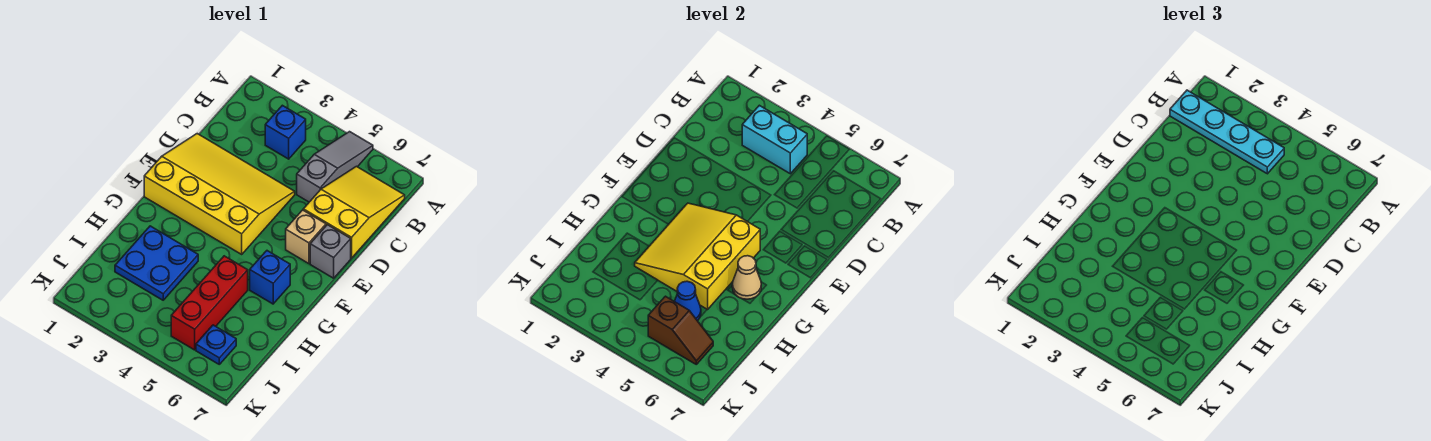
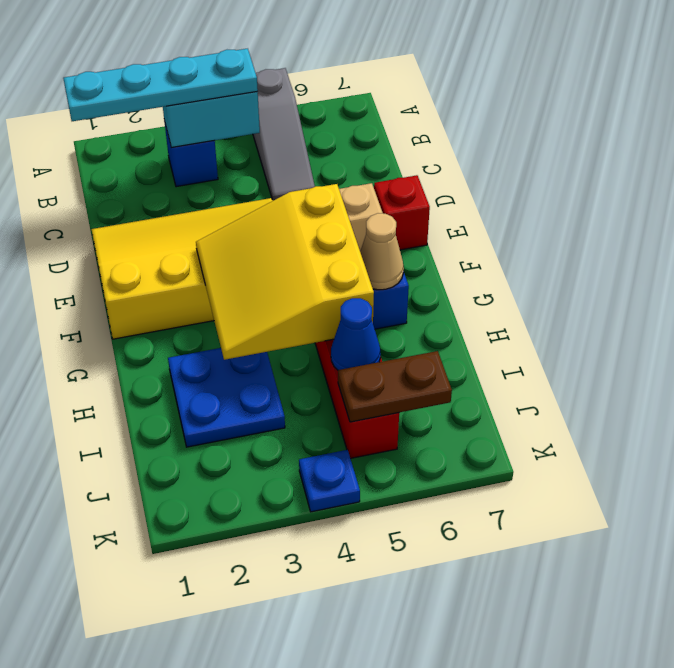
grey 1x3 slope [297,132,373,202] -> grey 1x3 slope turned to [253,68,315,200]
yellow 2x3 slope [303,166,405,258] -> none
grey 1x1 brick [310,225,351,278] -> red 1x1 brick [374,175,430,250]
brown 1x2 slope [648,296,713,364] -> brown 1x2 plate [338,351,452,422]
blue 1x1 plate [196,325,236,364] -> blue 1x1 plate moved to [299,450,360,512]

